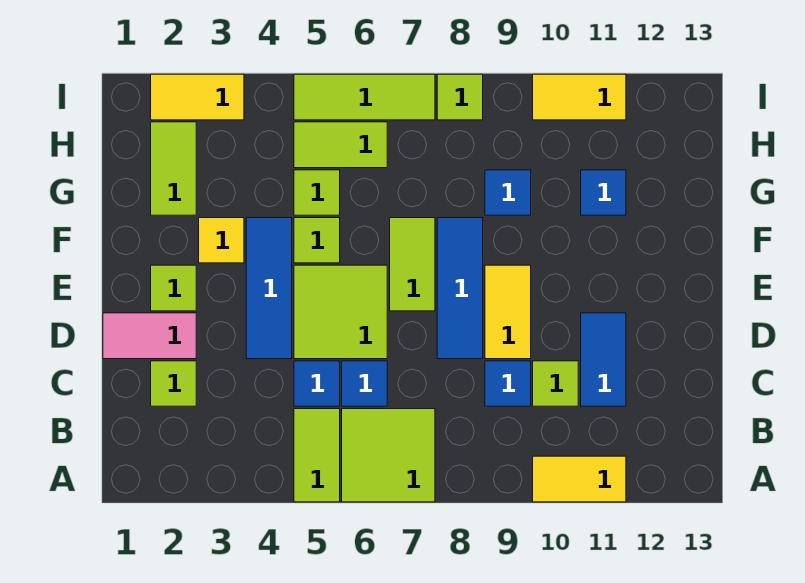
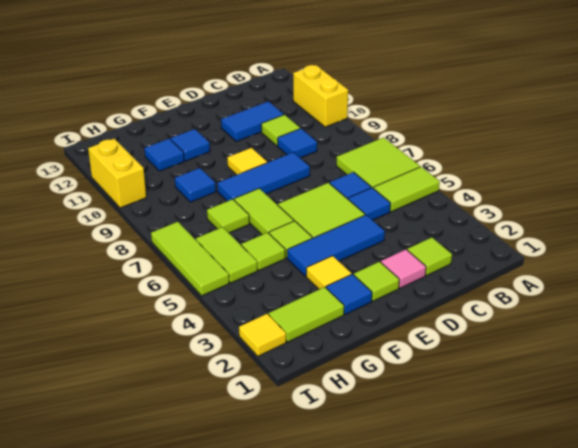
yellow 1x2 tile [533,456,626,502] -> yellow 1x2 brick [293,65,348,127]
pink 1x2 tile [103,313,196,359] -> pink 1x1 tile [381,249,426,288]
yellow 1x2 tile [485,265,531,359] -> yellow 1x1 tile [227,148,267,175]
lime 1x2 tile [390,218,435,311] -> lime 1x2 tile turned to [234,188,294,235]
none -> blue 1x1 tile [326,274,372,314]
none -> blue 1x1 tile [171,129,210,161]
yellow 1x2 tile [151,74,244,120] -> yellow 1x1 tile [239,314,286,356]
lime 1x1 tile [437,74,483,120] -> lime 1x1 tile moved to [207,199,249,233]
yellow 1x2 tile [533,74,626,120] -> yellow 1x2 brick [88,139,146,208]

